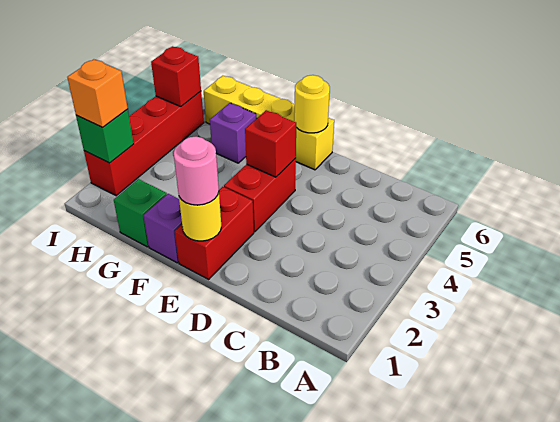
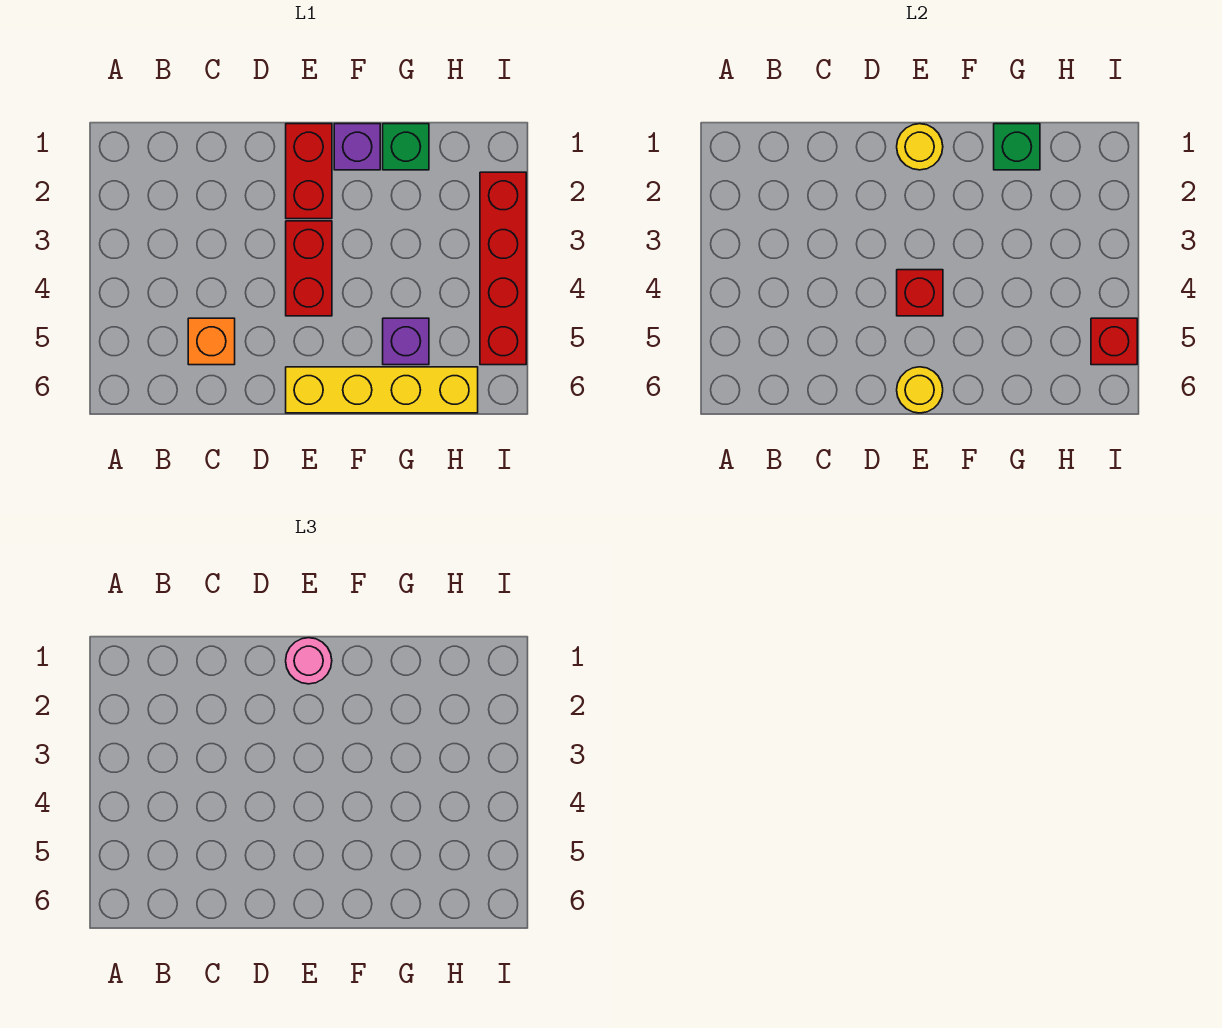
green 1x1 brick [76,109,133,163] -> green 1x1 brick moved to [994,124,1040,170]
orange 1x1 brick [67,59,128,127] -> orange 1x1 brick moved to [188,318,235,365]

